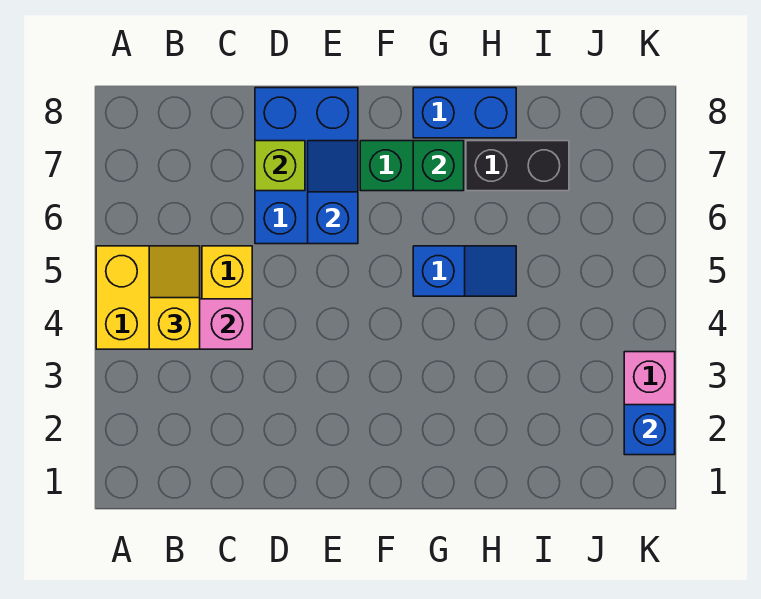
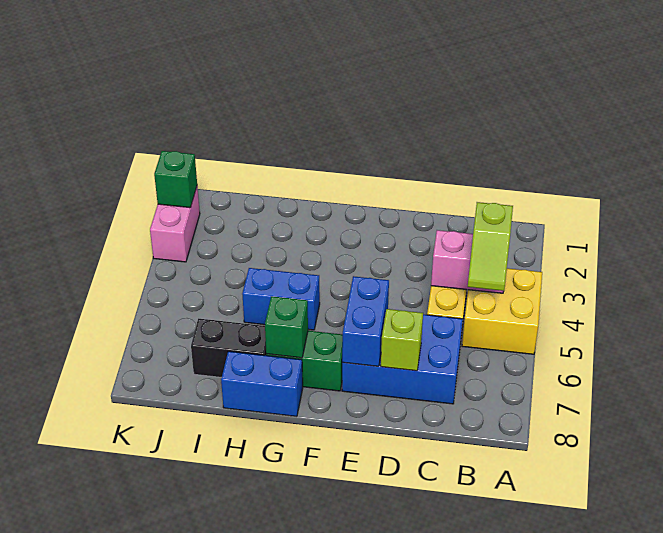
yellow 1x2 slope [149,246,200,349] -> lime 1x2 slope [468,202,513,291]
blue 2x3 brick [255,88,358,244] -> blue 2x3 brick turned to [342,315,463,404]
blue 1x2 slope [308,141,358,244] -> blue 1x2 brick [342,276,389,366]
blue 1x2 slope [413,246,516,296] -> blue 1x2 brick [242,268,320,330]
blue 1x1 brick [624,405,675,455] -> green 1x1 brick [154,151,197,208]

